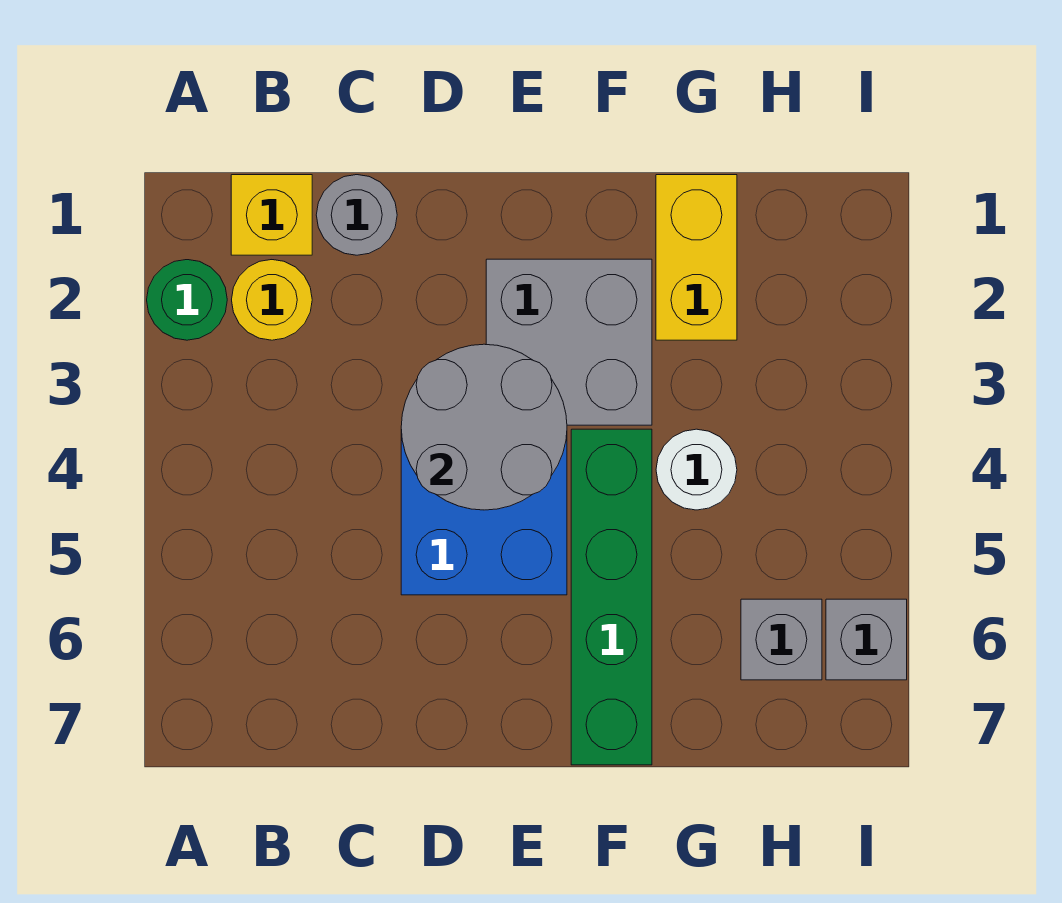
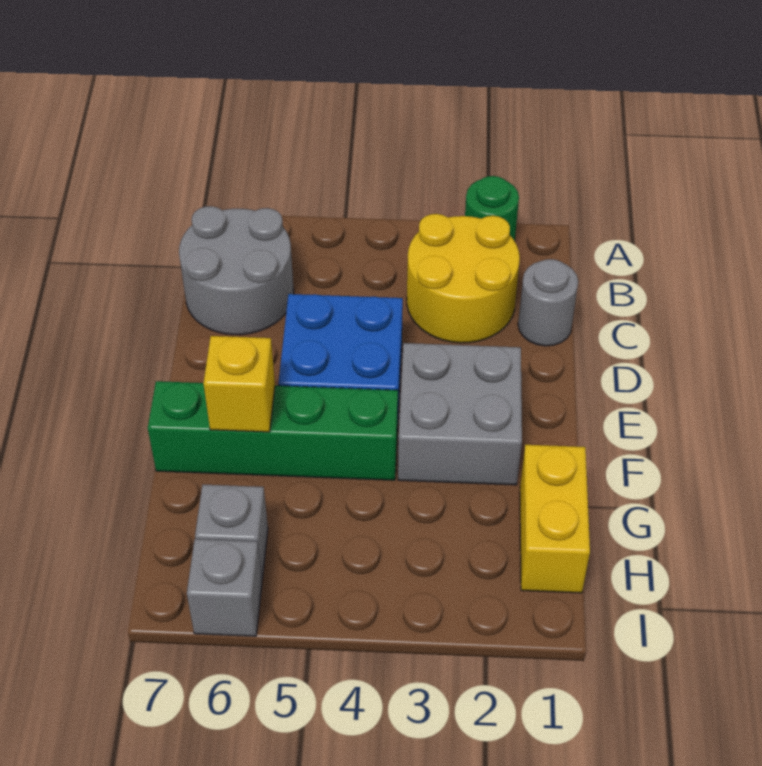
yellow 1x1 brick [231,175,312,255] -> yellow 1x1 brick moved to [203,336,275,432]
yellow 1x1 round brick [232,260,312,340] -> yellow 2x2 round brick [407,214,520,343]
grey 2x2 round brick [401,344,567,510] -> grey 2x2 round brick moved to [179,206,294,335]
yellow 1x2 brick [656,175,737,340] -> yellow 1x2 brick turned to [520,445,590,593]
white 1x1 round brick [656,429,737,510] -> none

